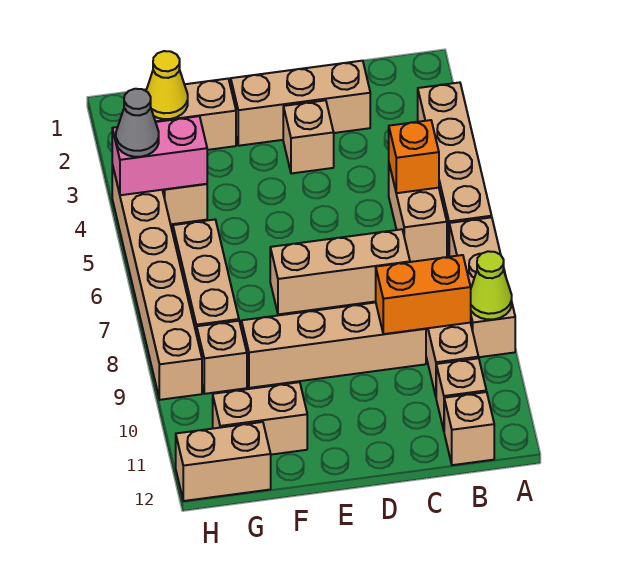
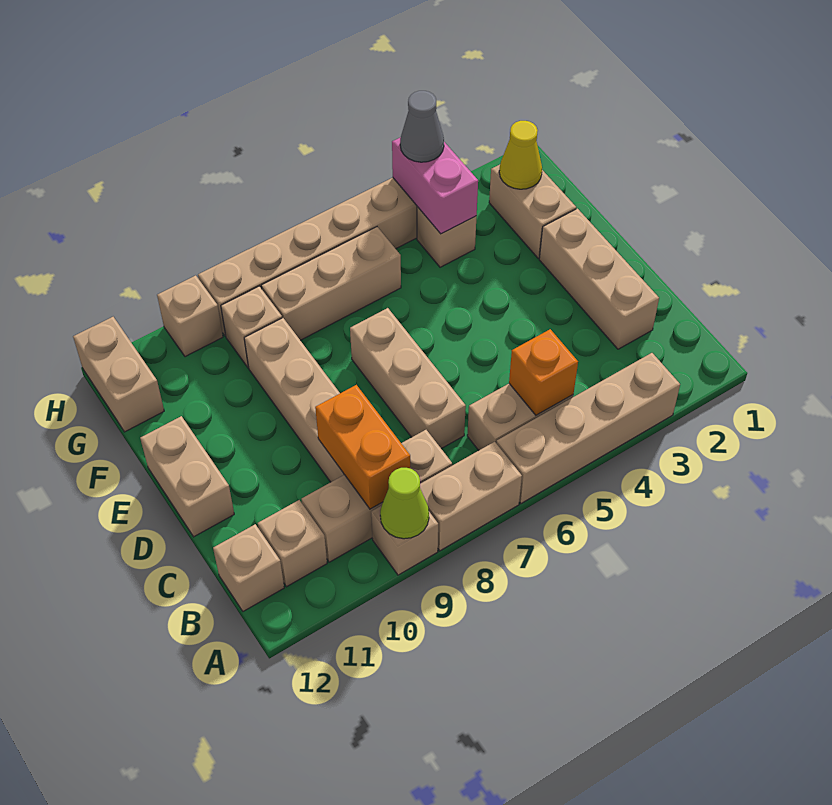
tan 1x1 brick [283,100,334,173] -> tan 1x1 brick moved to [157,275,223,357]
tan 1x2 brick [213,382,307,455] -> tan 1x2 brick moved to [140,416,234,537]

